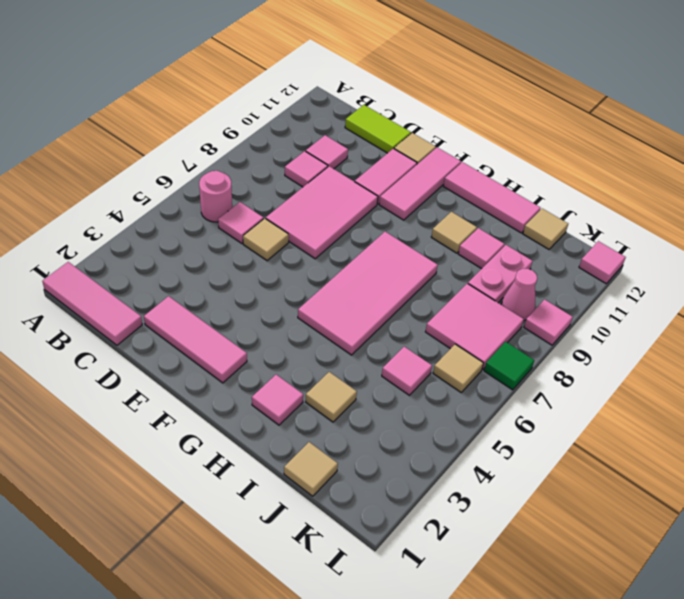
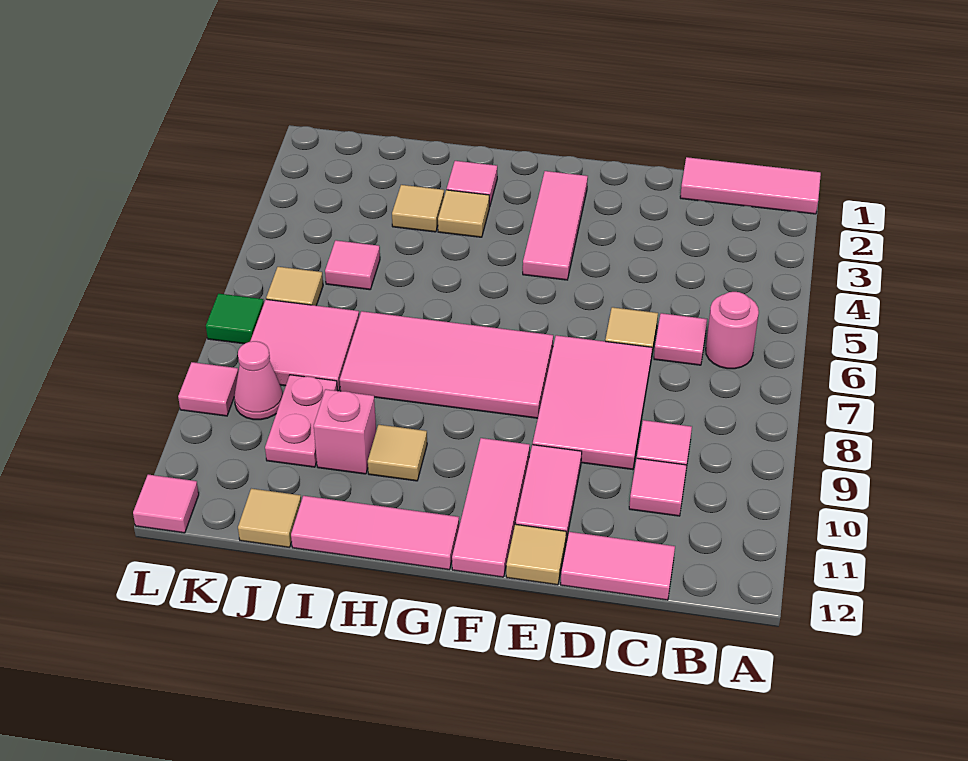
lime 1x2 tile [345,105,411,153] -> pink 1x2 tile [561,532,675,600]
pink 1x3 tile [144,296,247,383] -> pink 1x3 tile turned to [523,171,588,280]
pink 2x4 tile [298,232,438,355] -> pink 2x4 tile turned to [340,311,553,418]
pink 1x1 tile [458,228,504,269] -> pink 1x1 brick [314,389,376,474]
tan 1x1 tile [284,442,338,496] -> tan 1x1 tile moved to [438,190,489,237]

